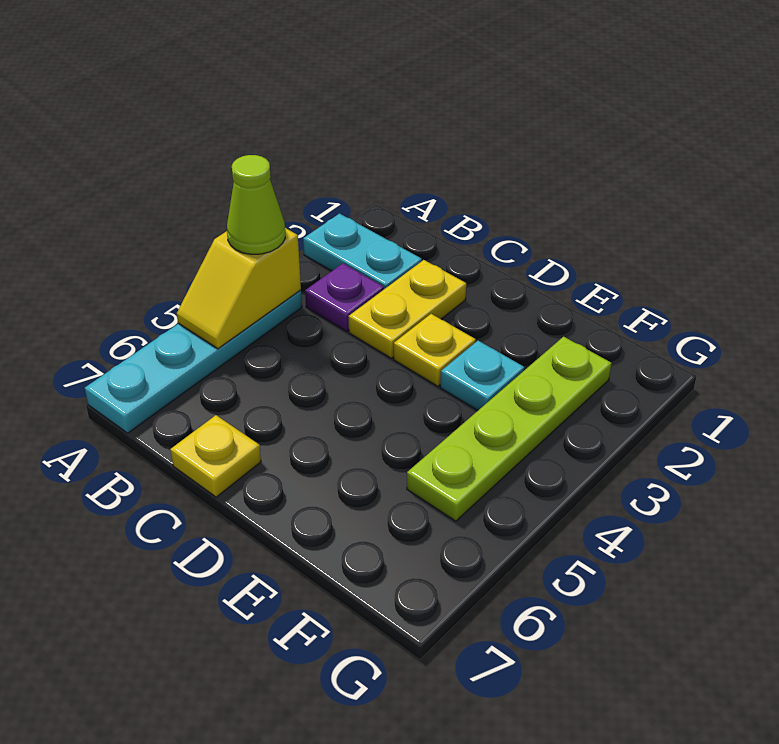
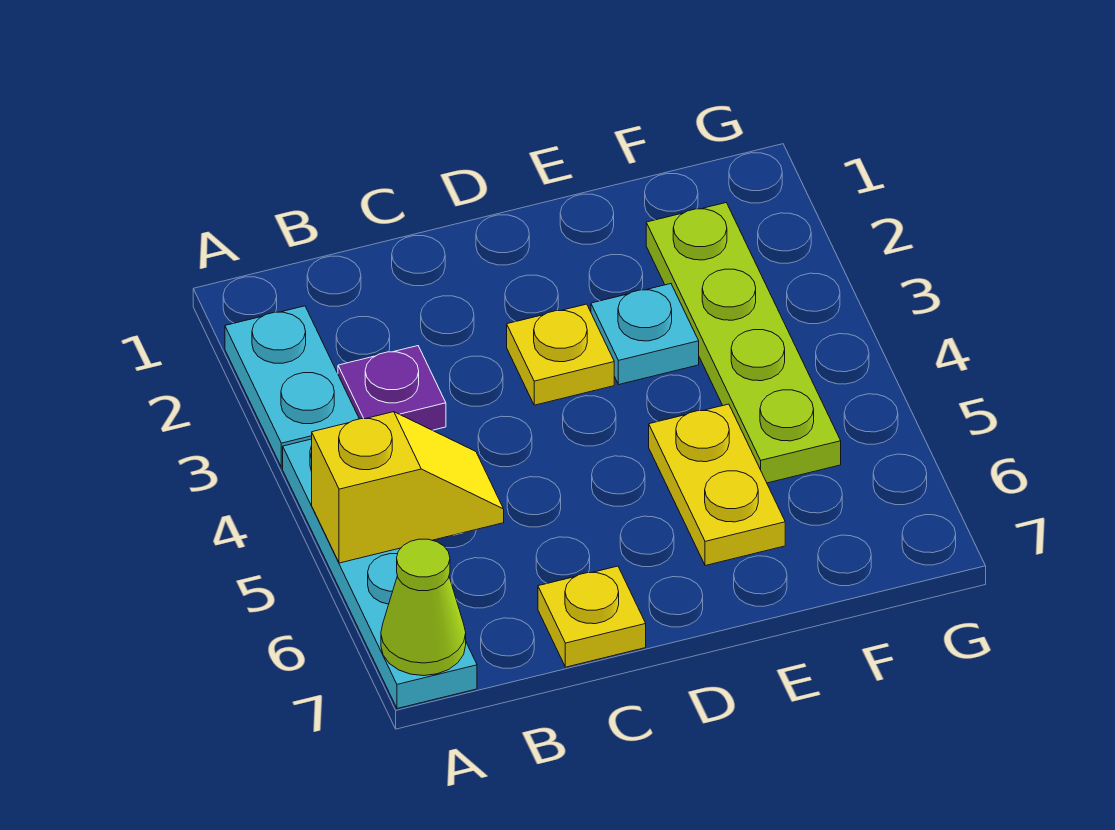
cyan 1x2 plate [303,214,422,289] -> cyan 1x2 plate turned to [225,306,359,467]
yellow 1x2 slope [177,228,301,349] -> yellow 1x2 slope turned to [312,412,504,563]
lime 1x1 cone [227,155,285,254] -> lime 1x1 cone moved to [381,539,466,676]
yellow 1x2 plate [349,260,466,358] -> yellow 1x2 plate moved to [649,404,785,566]

